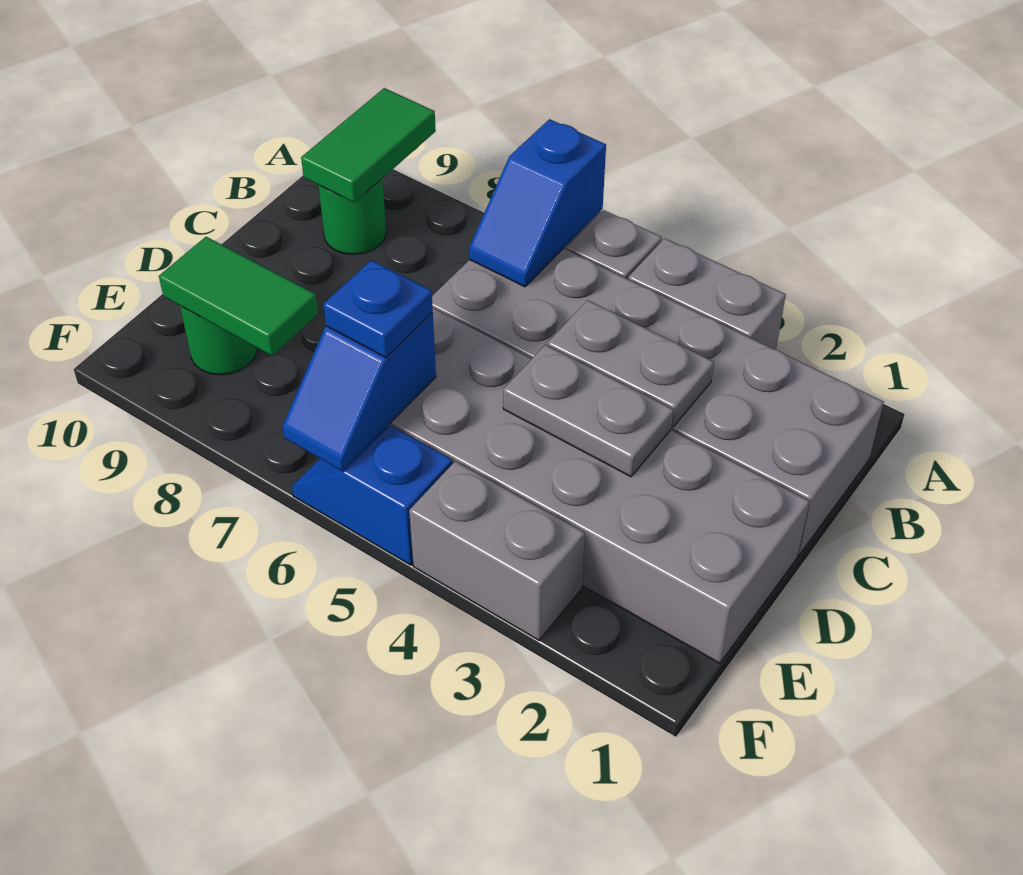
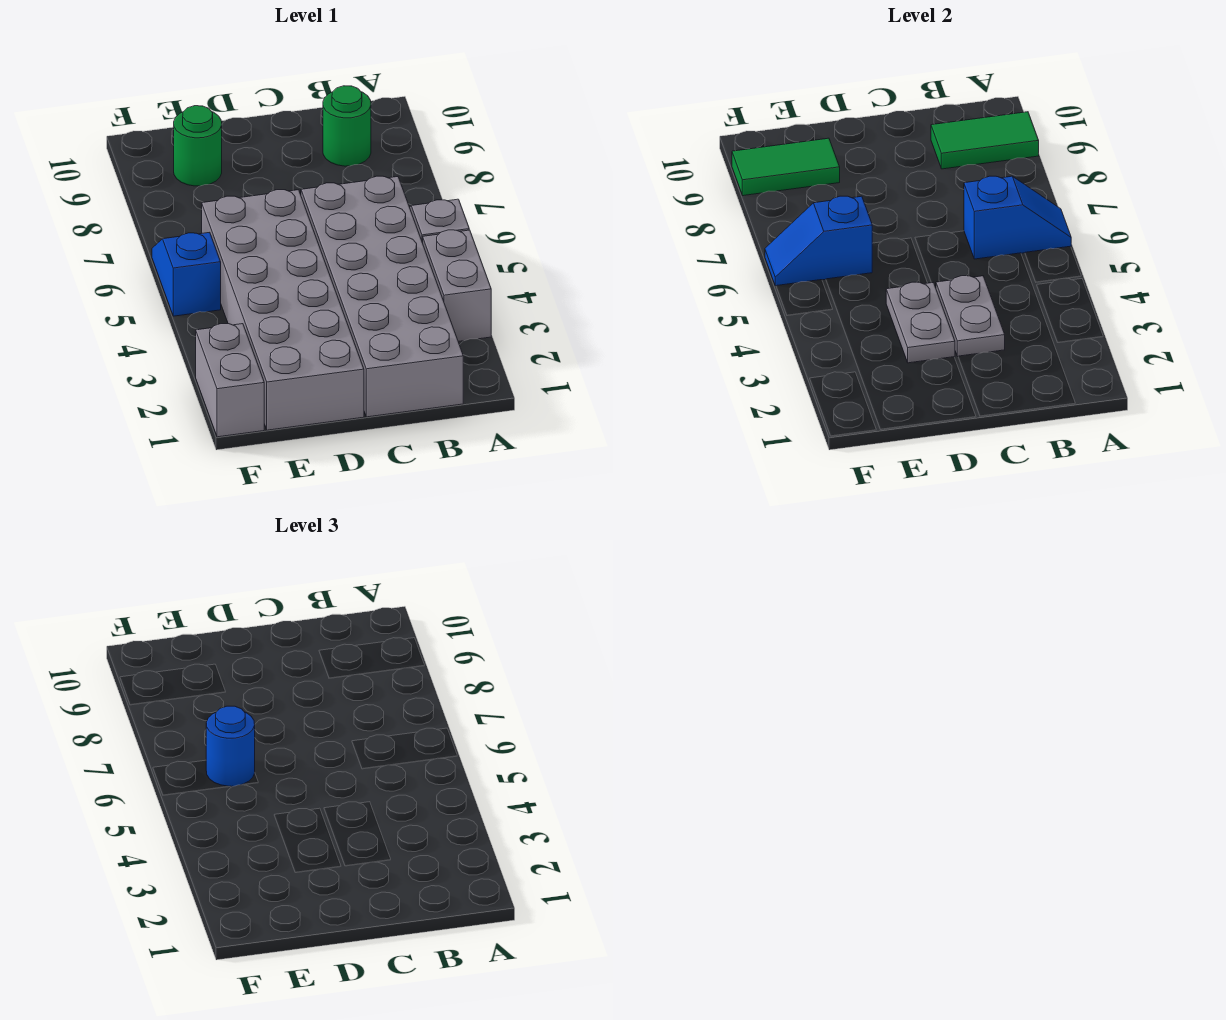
blue 1x2 slope [469,119,606,287] -> blue 1x2 slope turned to [964,176,1071,259]
blue 1x1 plate [323,260,433,358] -> blue 1x1 round brick [206,706,255,787]
green 1x2 tile [159,237,318,356] -> green 1x2 tile turned to [732,138,840,196]
grey 1x2 brick [409,461,585,640] -> grey 1x2 brick moved to [196,324,264,437]

